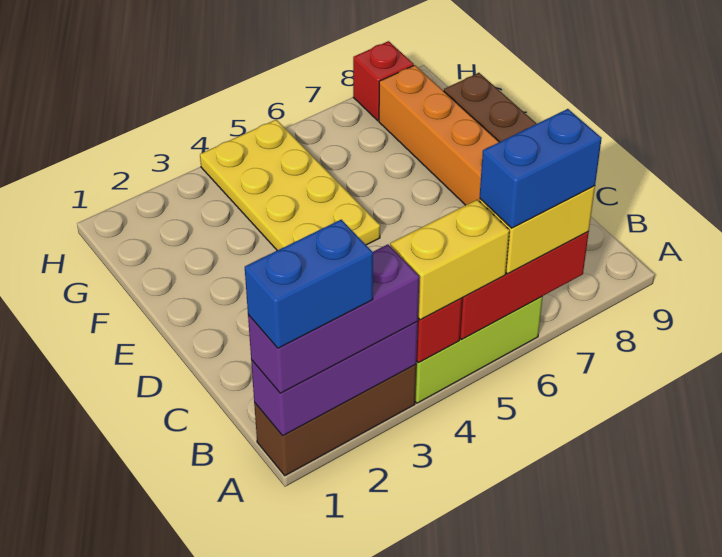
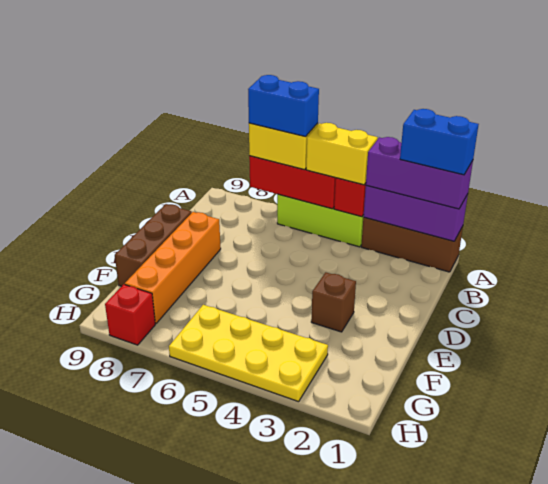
none -> brown 1x1 brick [311,272,356,332]
yellow 2x4 plate [200,120,380,250] -> yellow 2x4 plate turned to [169,305,328,402]

